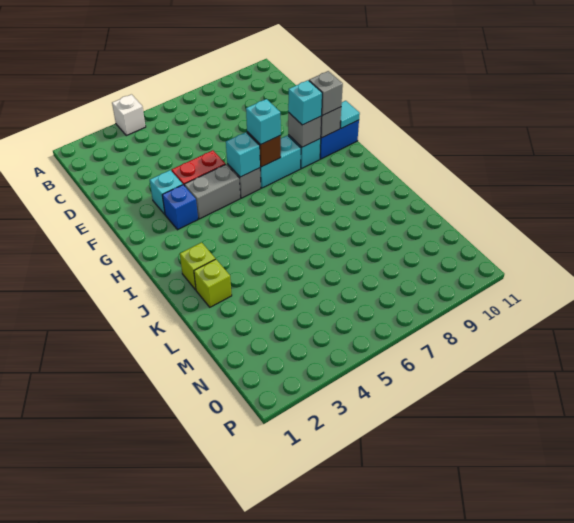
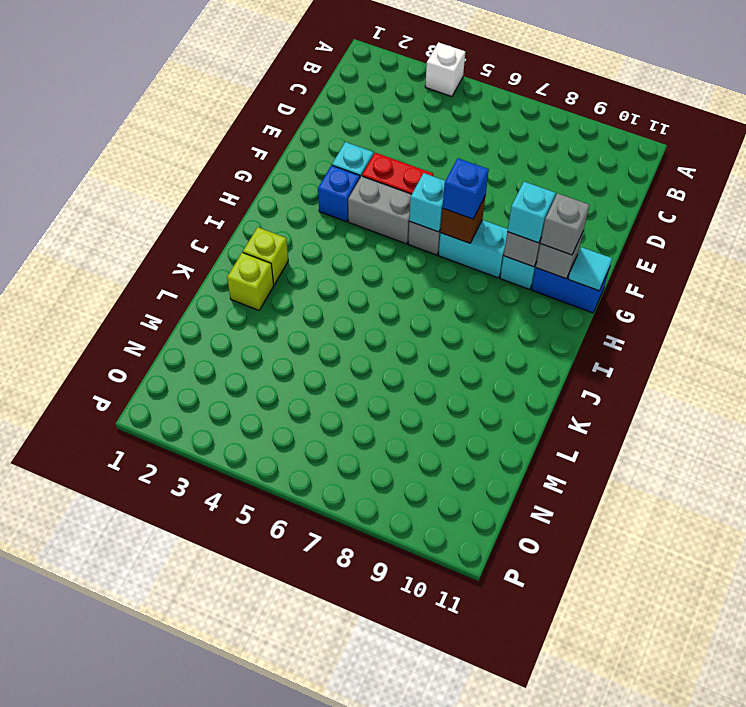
cyan 1x1 brick [246,99,281,145] -> blue 1x1 brick [443,158,489,219]

